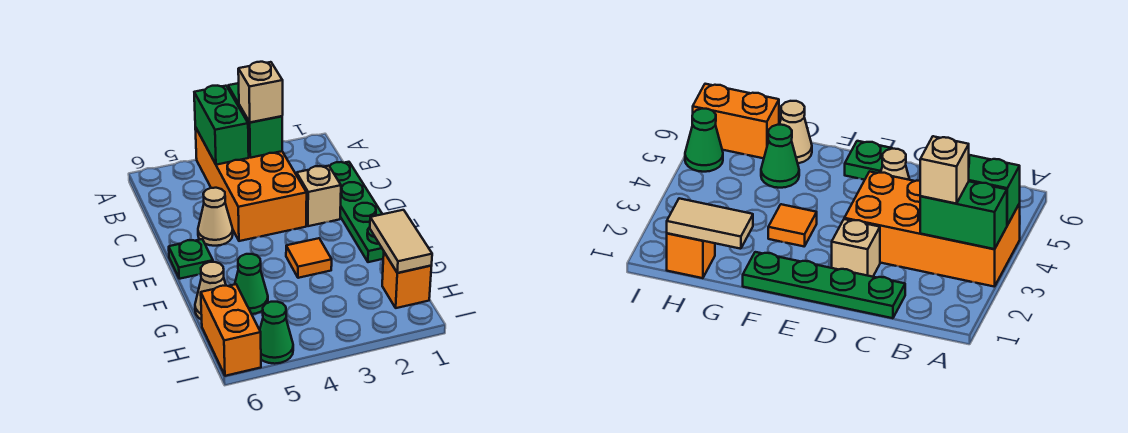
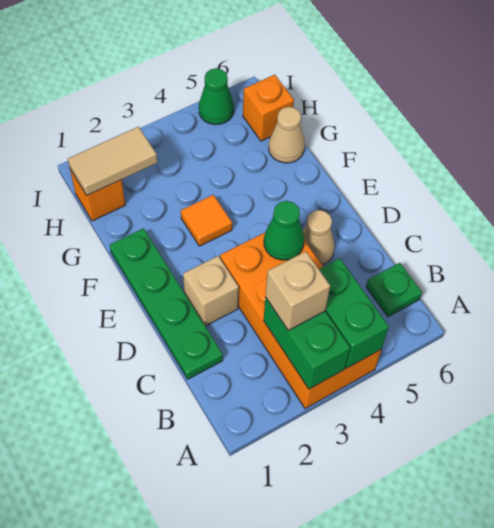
green 1x1 plate [169,239,213,279] -> green 1x1 plate moved to [366,263,422,317]
tan 1x2 tile [370,210,432,273] -> tan 1x2 tile turned to [68,127,157,195]
green 1x1 cone [235,254,268,314] -> green 1x1 cone moved to [264,201,304,260]
orange 1x2 brick [201,284,261,376] -> orange 1x1 brick [243,75,294,141]

